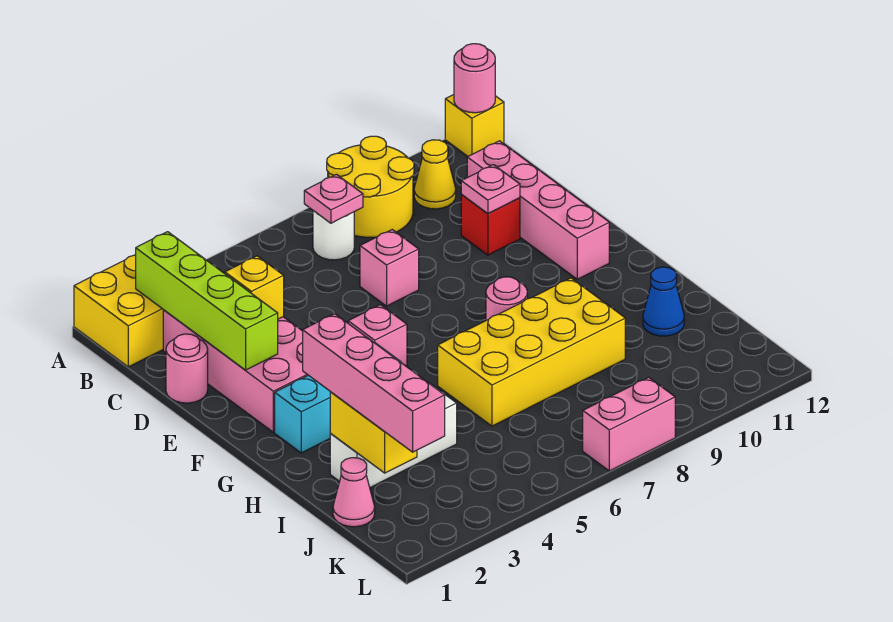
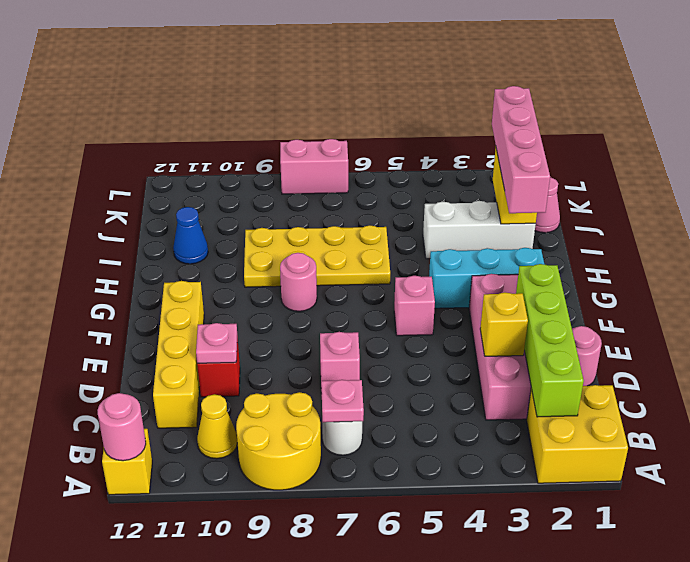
pink 1x4 brick [467,141,609,279] -> yellow 1x4 brick [153,281,204,428]
yellow 2x4 brick [438,278,625,426] -> yellow 2x4 plate [244,225,390,287]

